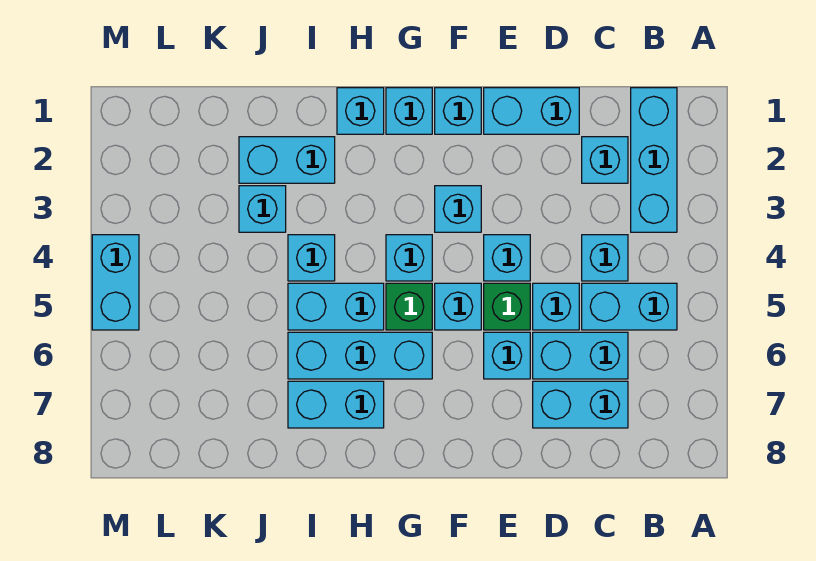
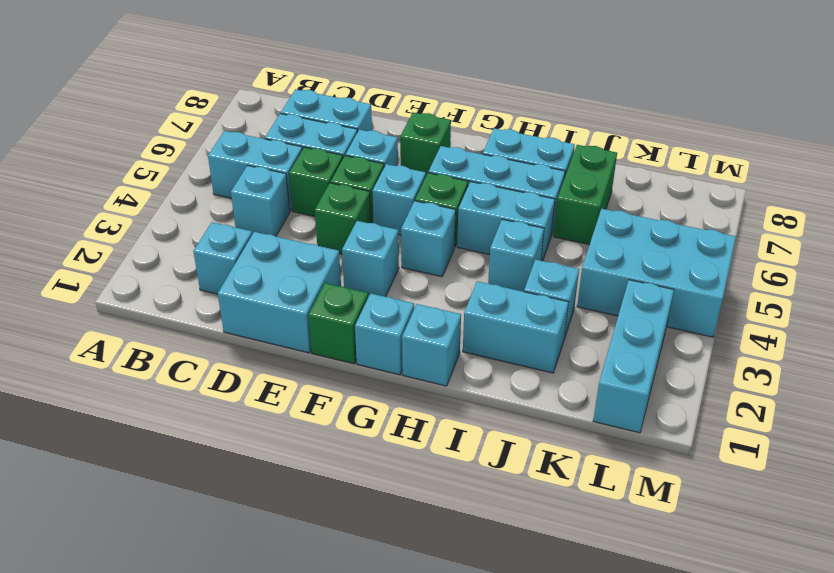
cyan 1x3 brick [631,88,677,232] -> cyan 1x3 brick moved to [593,280,674,433]
cyan 1x2 brick [484,88,579,134] -> cyan 2x2 brick [218,232,341,353]
cyan 1x1 brick [533,283,579,330] -> green 1x1 brick [289,147,343,216]
cyan 1x1 brick [484,235,530,281] -> green 1x1 brick [315,183,371,254]
cyan 1x1 brick [435,88,481,134] -> green 1x1 brick [308,283,368,364]
none -> green 1x1 brick [400,113,451,175]
none -> green 1x2 brick [554,145,617,245]
cyan 1x2 brick [92,235,139,330] -> cyan 2x3 brick [577,209,736,337]

